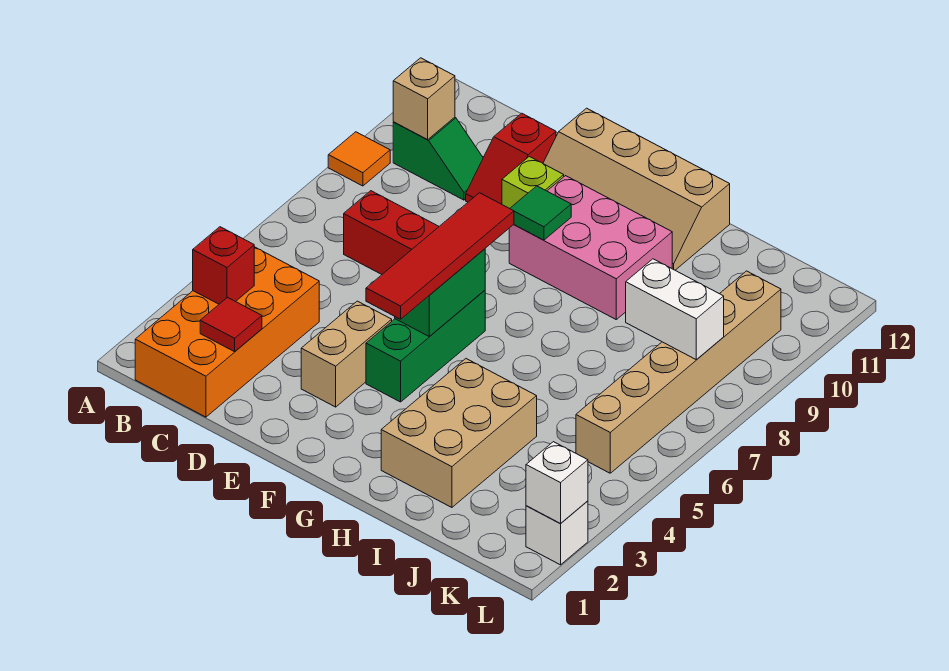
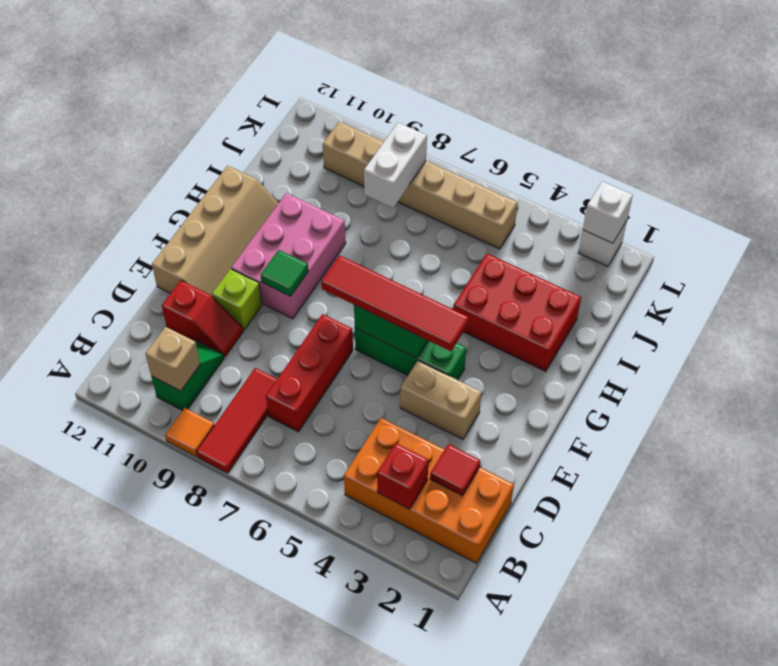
none -> red 1x3 tile [197,368,277,473]
tan 2x3 brick [381,359,537,507] -> red 2x3 brick [453,253,581,371]

